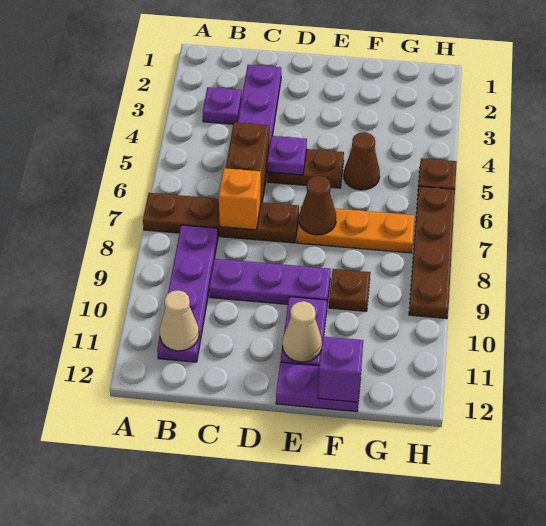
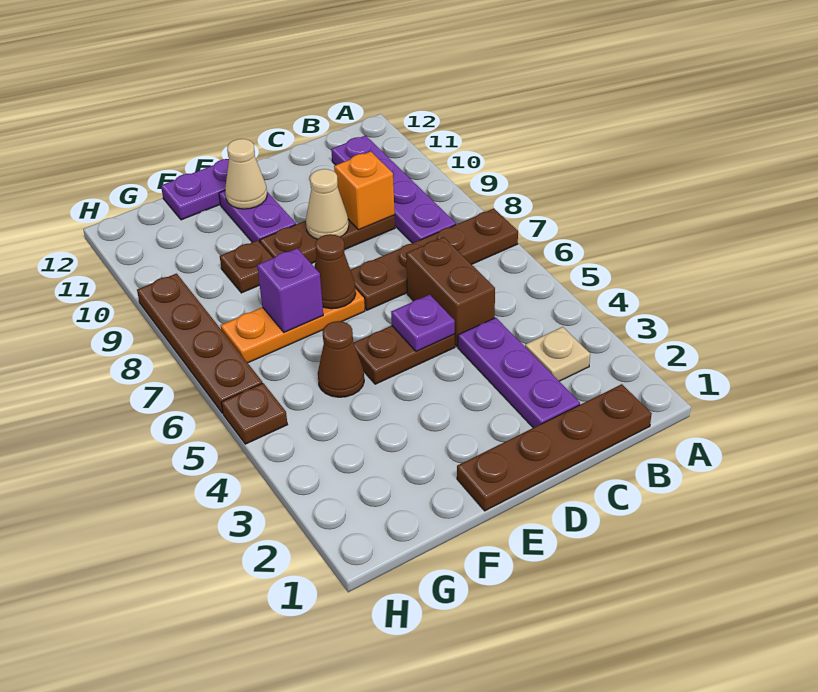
none -> brown 1x4 plate [457,384,652,511]
purple 1x1 plate [203,87,242,124] -> tan 1x1 plate [525,327,590,381]
tan 1x1 cone [160,290,199,351] -> tan 1x1 cone moved to [306,169,349,239]
orange 1x1 brick [219,168,261,230] -> orange 1x1 brick moved to [334,151,395,230]
purple 1x3 plate [209,259,331,304] -> brown 1x3 plate [260,215,395,264]
purple 1x1 brick [318,337,363,402] -> purple 1x1 brick moved to [257,248,323,332]

